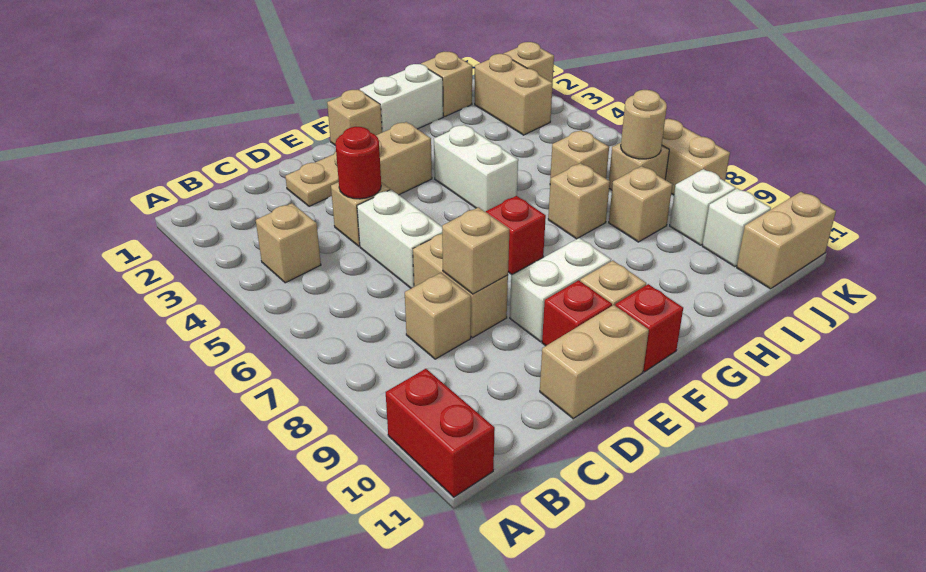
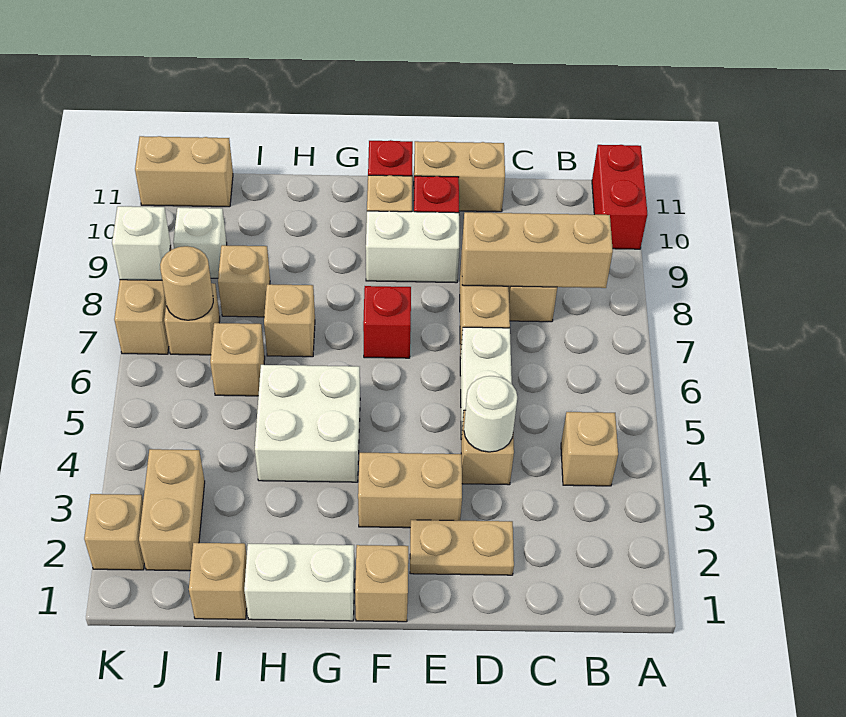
red 1x1 round brick [335,127,381,199] -> white 1x1 round brick [464,376,517,452]
tan 1x1 brick [442,207,509,294] -> tan 1x3 brick [462,212,613,288]
white 1x2 brick [434,125,518,212] -> white 2x2 brick [255,365,360,482]
white 1x1 brick [702,188,771,267] -> white 1x1 brick moved to [112,206,171,280]

